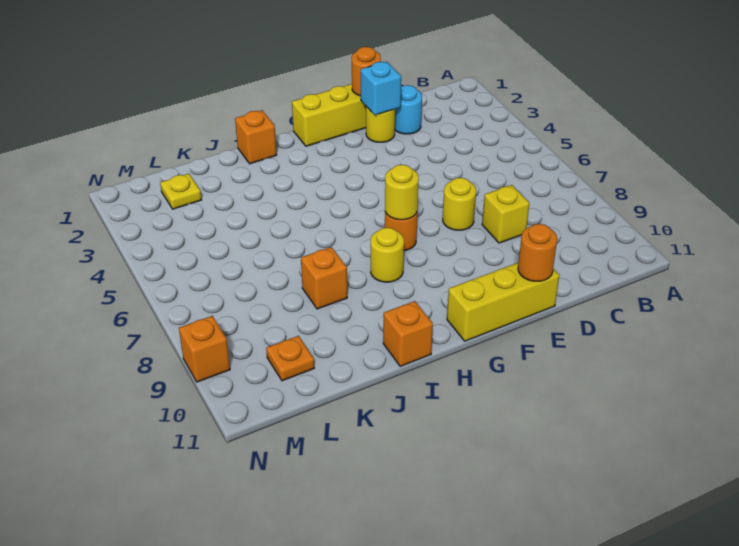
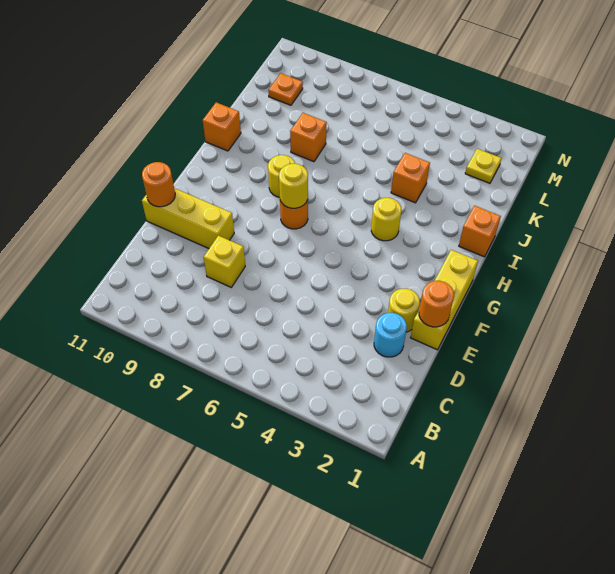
cyan 1x1 brick [361,62,401,115] -> none
yellow 1x1 round brick [443,178,476,230] -> yellow 1x1 round brick moved to [371,198,401,241]
yellow 1x3 brick [447,263,559,341] -> yellow 1x3 brick turned to [142,188,234,249]
orange 1x1 brick [179,316,230,382] -> orange 1x1 brick moved to [391,153,430,203]

